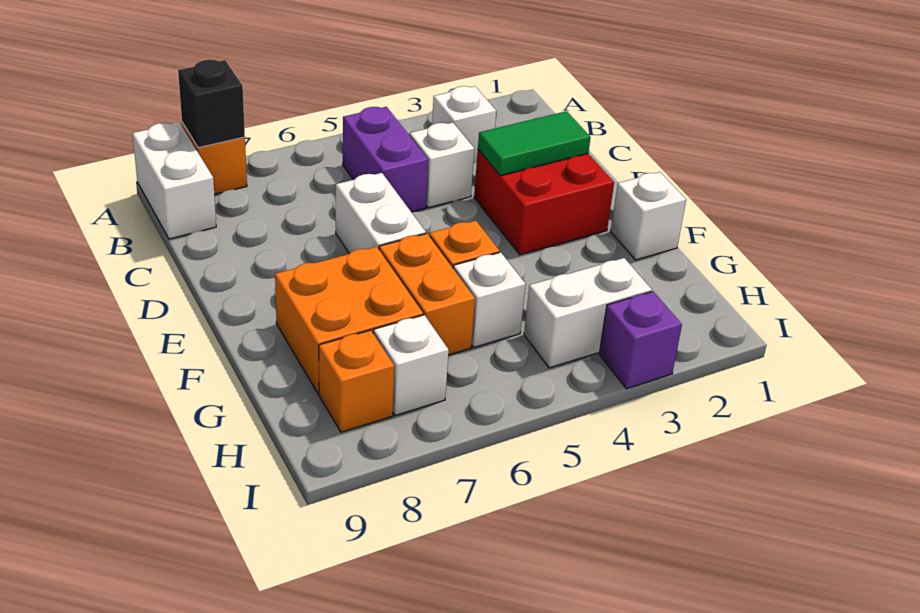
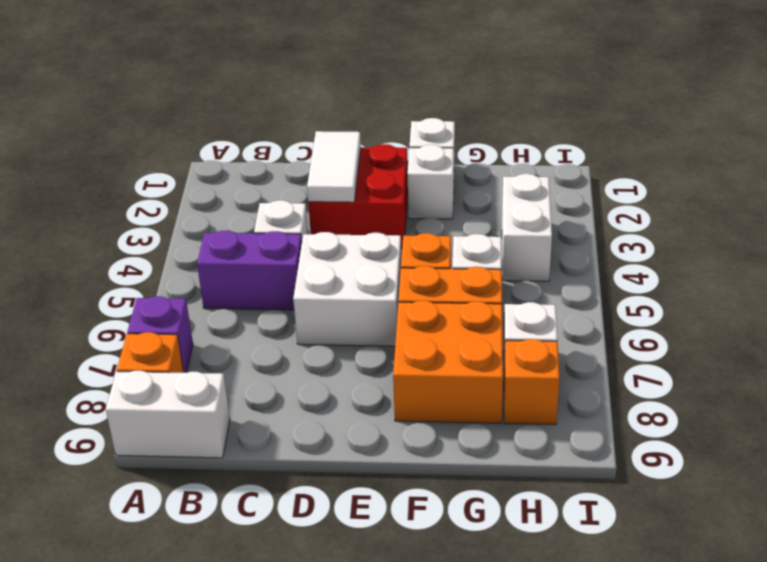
black 1x1 brick [178,60,245,148] -> none
white 1x1 brick [432,86,496,163] -> white 1x1 brick moved to [408,145,454,219]
green 1x2 tile [478,111,591,176] -> white 1x2 tile [307,131,361,202]
white 1x2 brick [336,173,426,253] -> white 2x2 brick [293,232,401,346]
purple 1x1 brick [599,291,682,389] -> purple 1x1 brick moved to [127,296,193,373]

